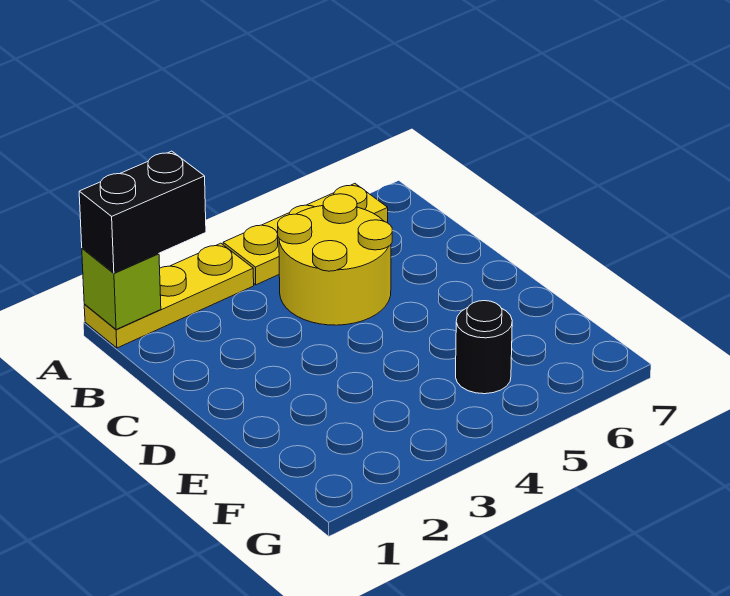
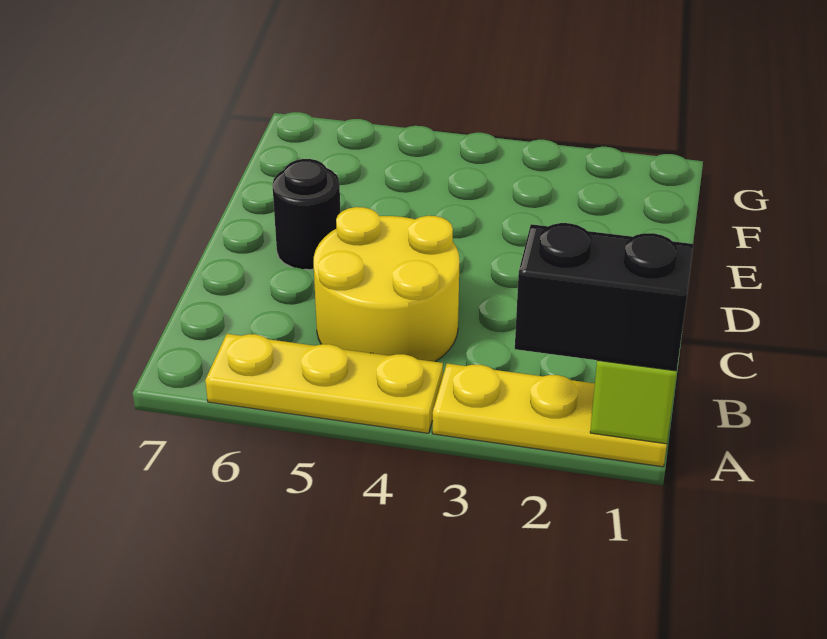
black 1x1 round brick [456,301,512,394] -> black 1x1 round brick moved to [272,159,341,270]

